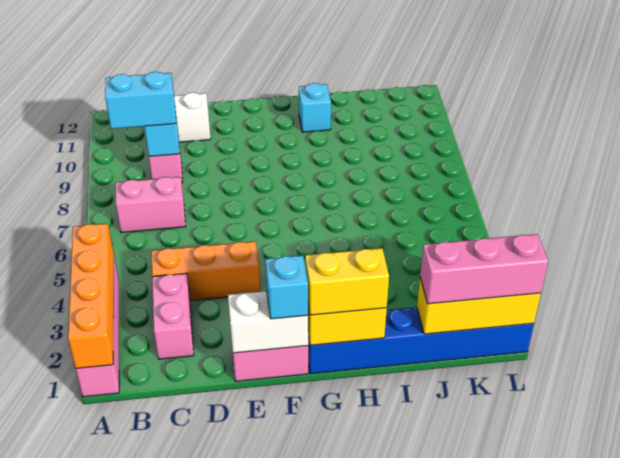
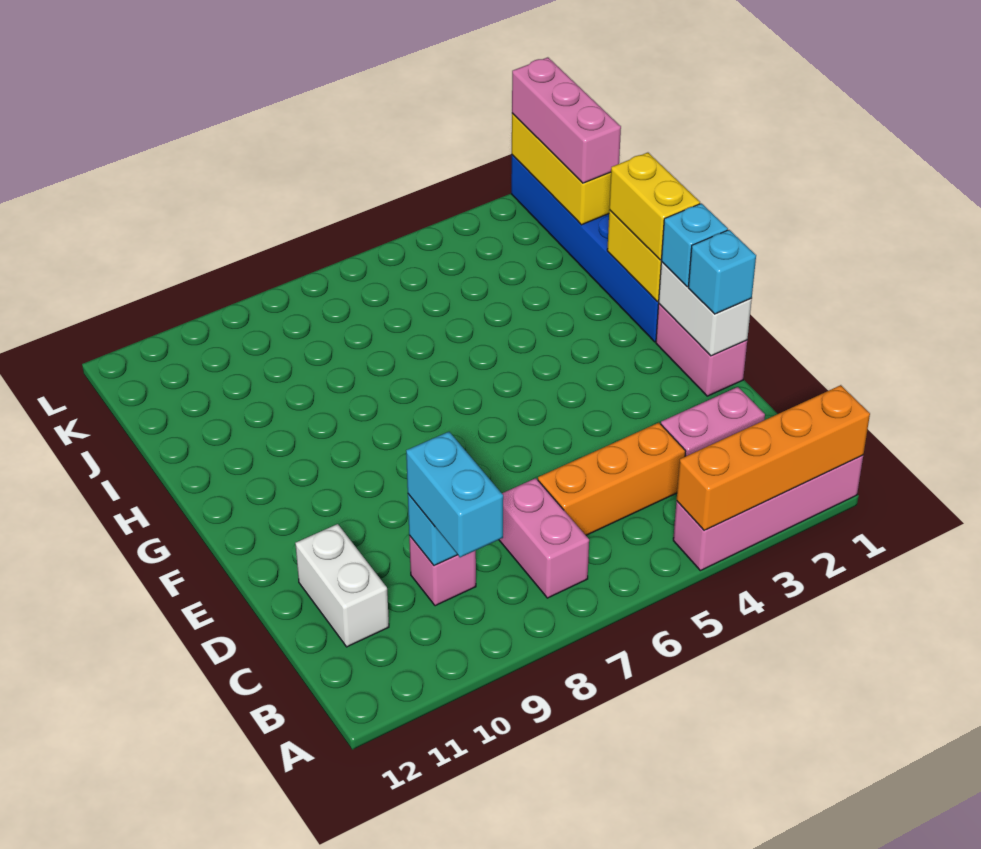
orange 1x3 brick [151,241,260,301] -> orange 1x3 brick turned to [538,423,686,535]
cyan 1x1 brick [299,83,331,132] -> cyan 1x1 brick moved to [688,230,756,314]

